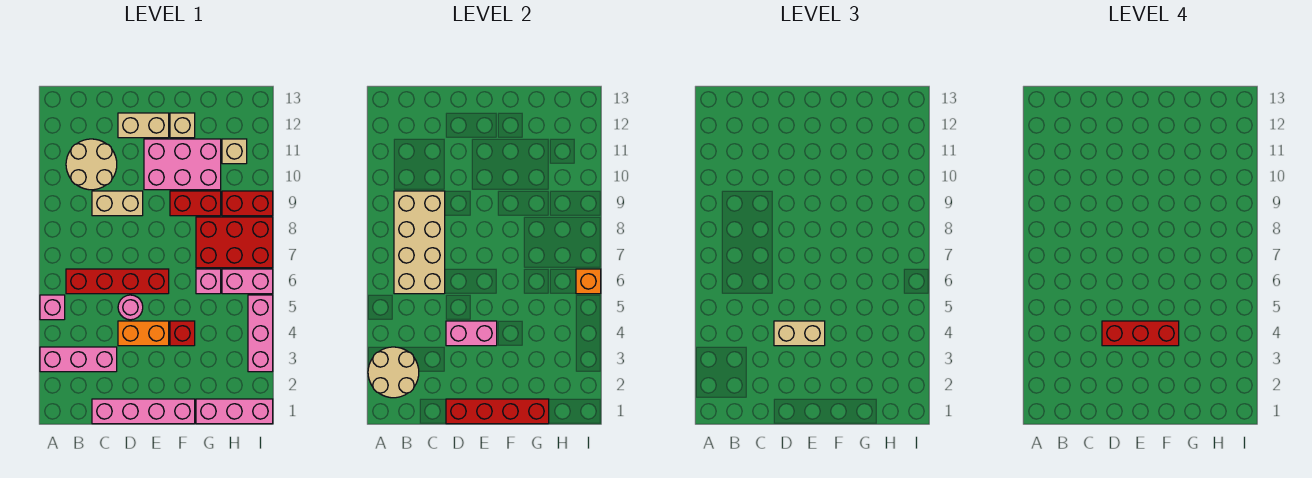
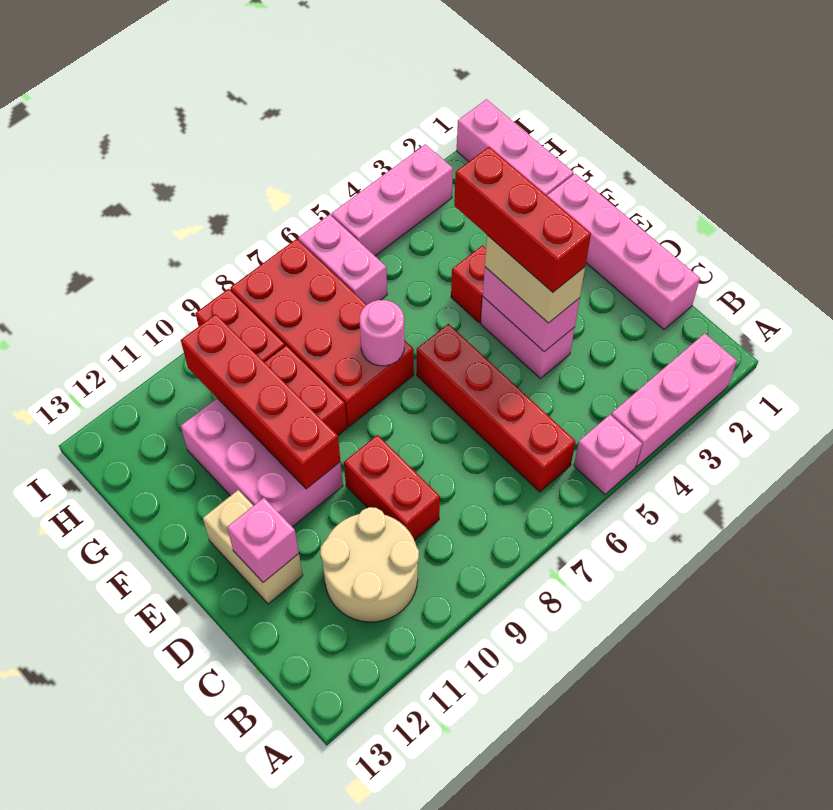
tan 2x2 round brick [368,347,419,398] -> none
pink 1x3 brick [40,347,117,372] -> pink 1x3 brick turned to [611,333,737,466]
tan 2x4 brick [394,191,445,294] -> none
tan 1x2 brick [92,191,143,216] -> red 1x2 brick [344,435,440,540]
red 1x4 brick [446,399,549,424] -> red 1x4 brick moved to [181,314,340,489]
orange 1x2 brick [118,321,169,346] -> pink 1x2 brick [481,297,575,378]
pink 1x1 round brick [118,295,143,320] -> pink 1x1 round brick moved to [359,300,404,366]
tan 1x1 brick [170,113,195,138] -> none
pink 1x1 brick [196,269,221,294] -> pink 1x1 brick moved to [227,498,299,582]
red 2x3 brick [196,217,273,268] -> red 2x4 brick [230,239,414,427]
tan 1x1 brick [222,139,247,164] -> none
orange 1x1 brick [576,269,601,294] -> none

